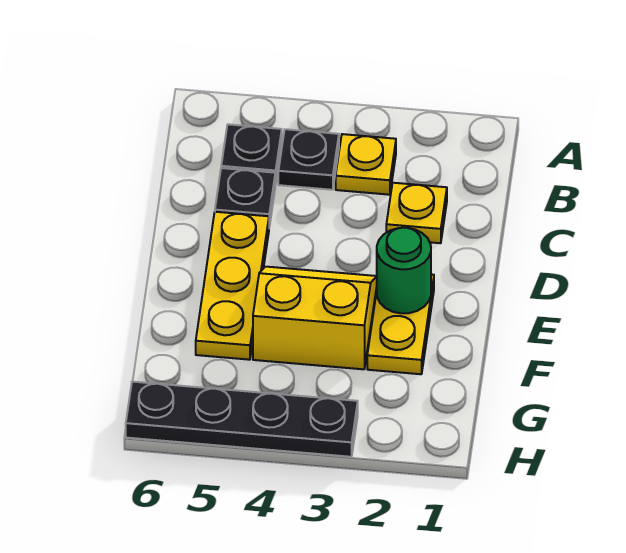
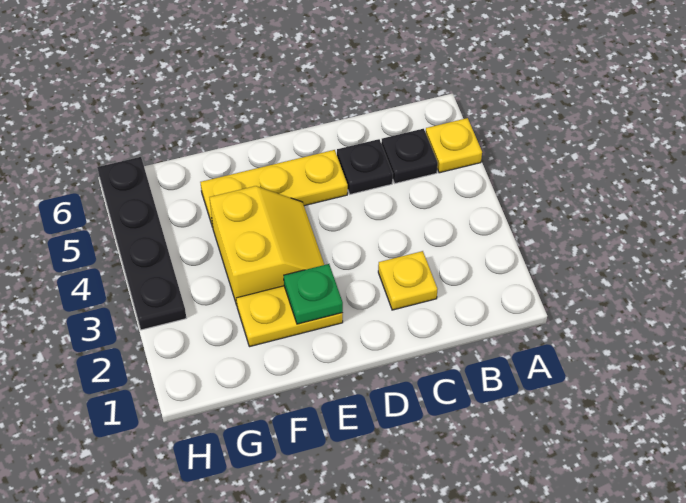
yellow 1x1 plate [336,134,396,195] -> yellow 1x1 plate moved to [426,118,482,173]
black 1x1 plate [278,129,339,190] -> none
green 1x1 round brick [377,228,431,313] -> green 1x1 plate [284,264,343,324]

